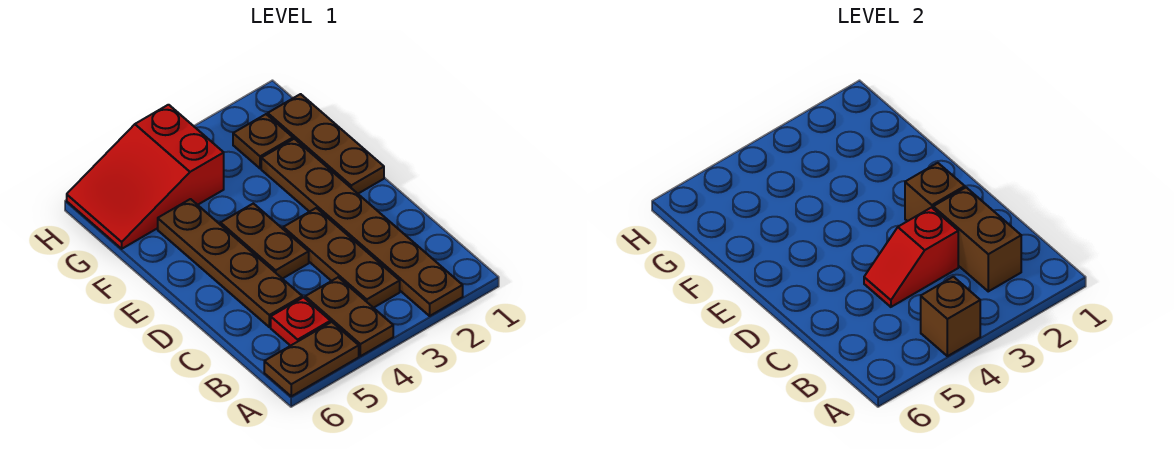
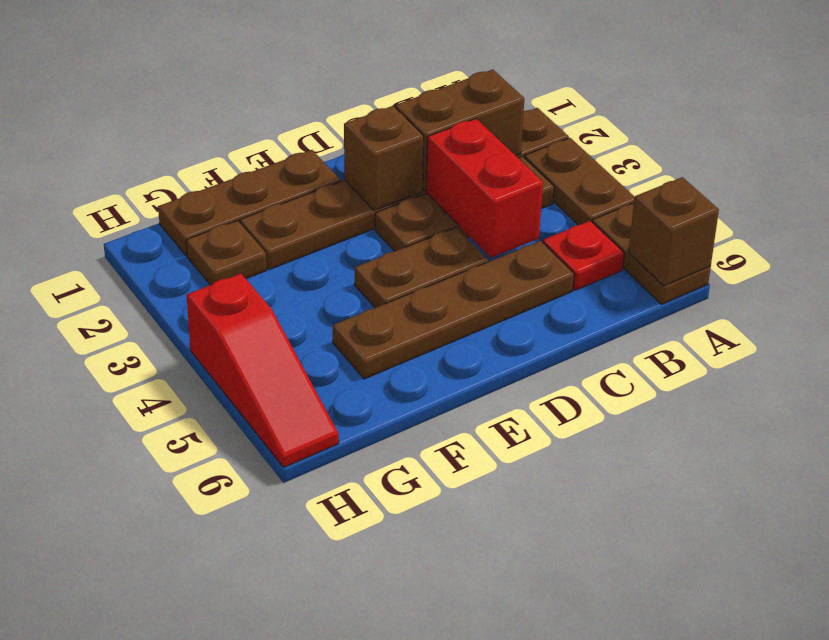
brown 1x2 plate [305,277,393,356] -> brown 1x2 plate turned to [525,138,635,225]
brown 1x1 brick [921,277,980,356] -> brown 1x1 brick moved to [629,177,719,286]
red 1x2 slope [864,208,958,307] -> red 1x2 brick [426,119,543,258]
red 2x3 slope [67,105,224,249] -> red 1x3 slope [187,273,339,467]

